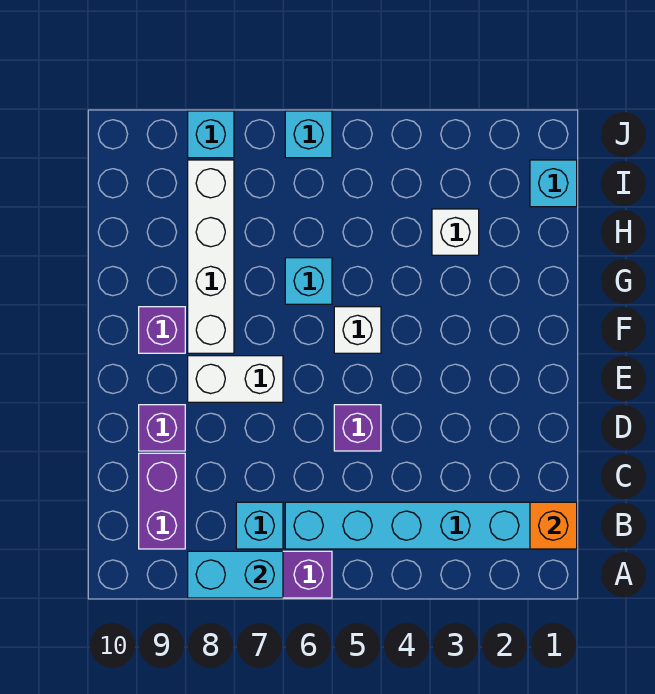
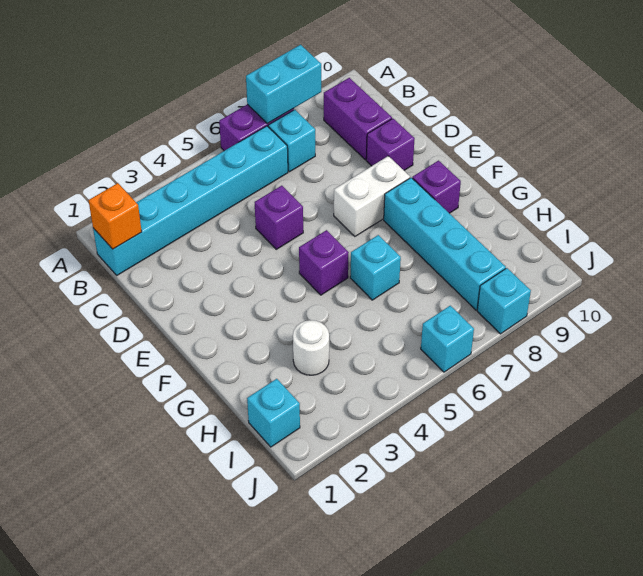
white 1x1 brick [334,307,381,353] -> purple 1x1 brick [299,230,349,295]
white 1x4 brick [188,160,234,353] -> cyan 1x4 brick [384,178,506,310]
white 1x1 brick [432,209,479,255] -> white 1x1 round brick [293,320,329,375]

